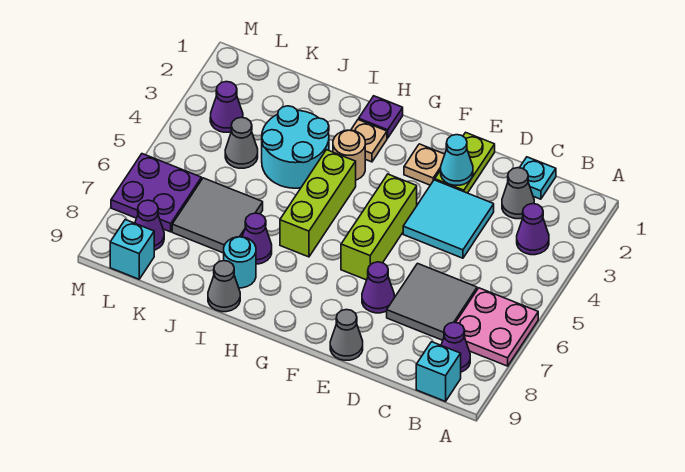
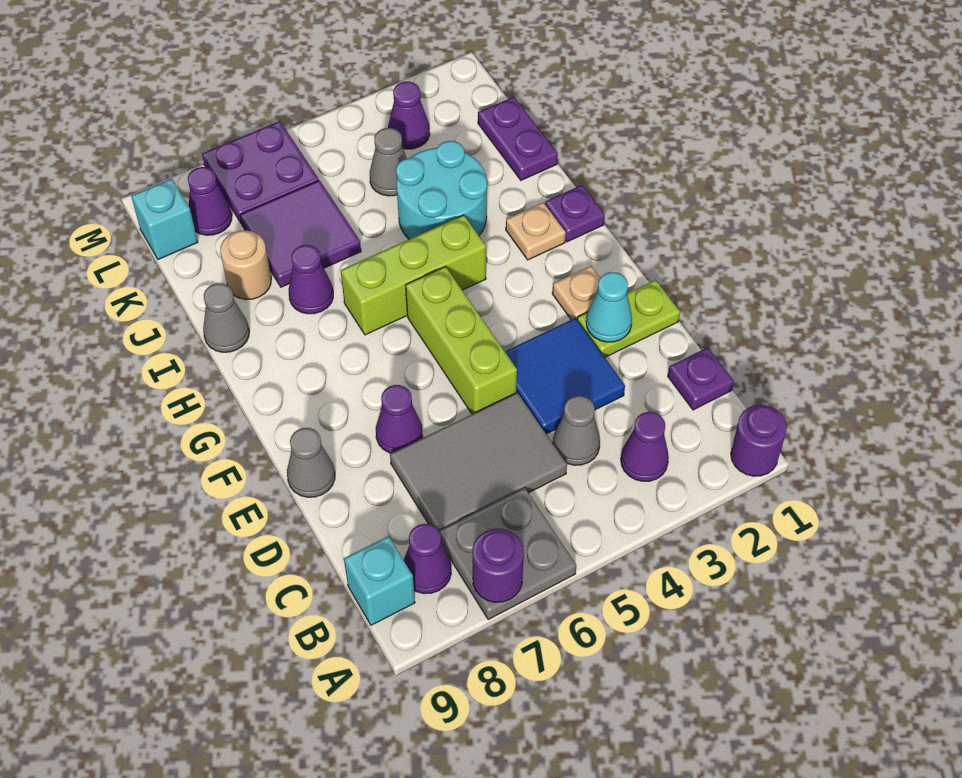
none -> purple 1x1 round brick [731,405,787,476]
pink 2x2 plate [456,288,538,366] -> grey 2x2 plate [439,488,576,619]
none -> purple 1x1 round brick [472,529,524,602]
cyan 1x1 plate [520,157,556,199] -> purple 1x1 plate [668,347,734,410]
grey 1x1 cone [502,168,534,219] -> grey 1x1 cone moved to [553,396,600,465]
grey 2x2 tile [387,263,477,340] -> grey 2x3 tile [390,392,567,531]
cyan 2x2 tile [403,180,494,258] -> blue 2x2 tile [505,318,625,434]
lime 1x3 brick [341,174,417,280] -> lime 1x3 brick turned to [406,267,517,414]
tan 1x1 round brick [333,130,365,180] -> tan 1x1 round brick moved to [220,230,271,300]
cyan 1x1 round brick [224,237,256,288] -> none
none -> purple 1x2 plate [478,97,558,180]
grey 2x2 tile [172,178,263,253] -> purple 2x2 tile [240,180,361,287]

